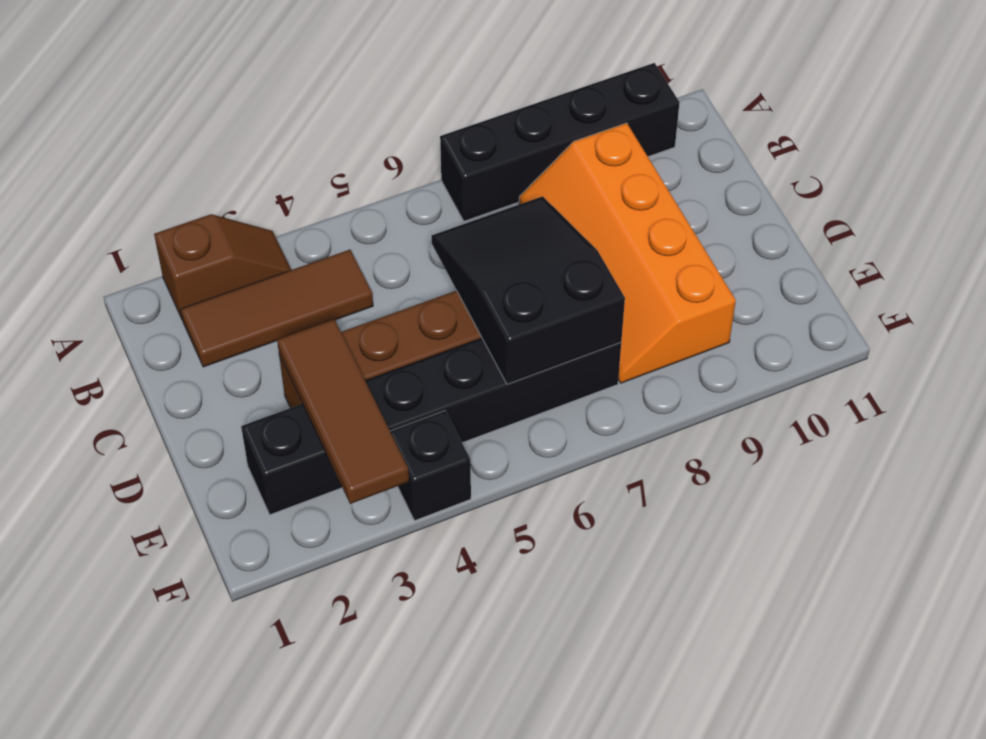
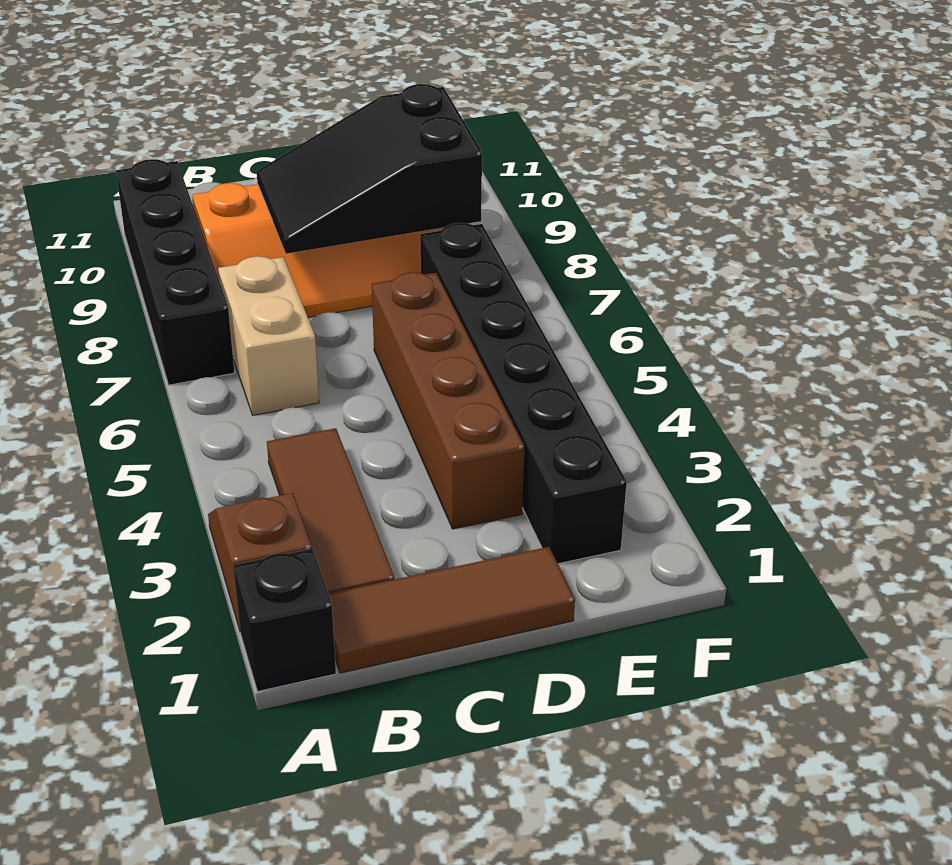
none -> tan 1x2 brick [218,256,319,415]
black 2x3 slope [431,196,625,384] -> black 2x3 slope moved to [257,84,482,254]
brown 1x3 tile [277,319,409,504] -> brown 1x3 tile moved to [329,547,575,673]
black 1x1 brick [390,411,471,521] -> black 1x1 brick moved to [233,549,336,691]

